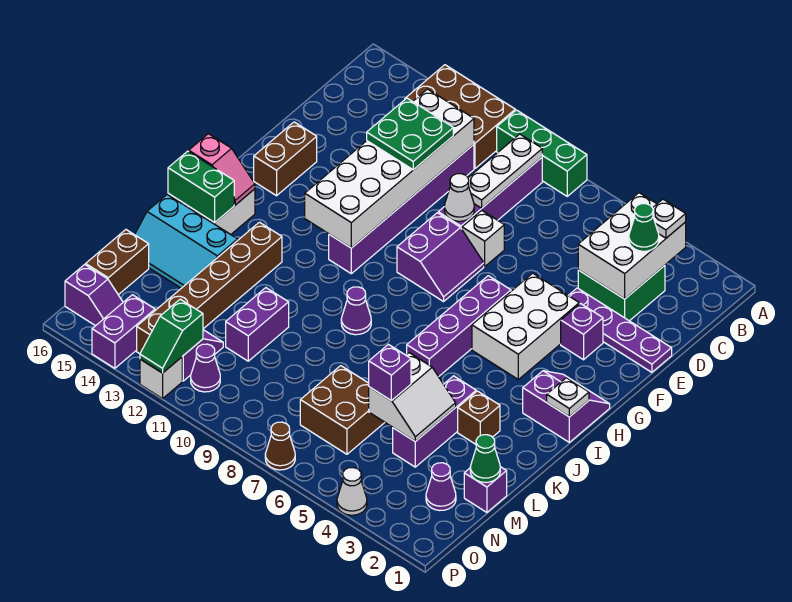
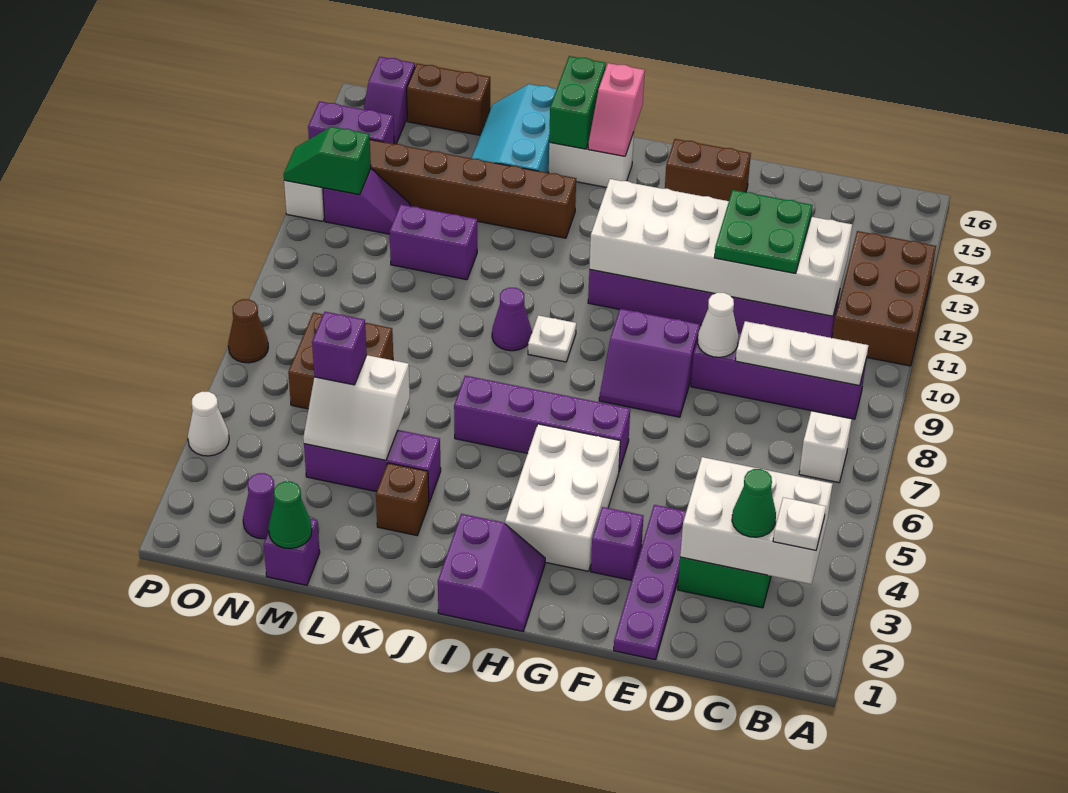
green 1x3 brick [497,110,587,196] -> none
white 1x1 brick [462,210,504,266] -> white 1x1 brick moved to [799,411,852,483]
white 2x3 brick [472,273,579,379] -> white 2x3 brick turned to [505,424,620,571]
white 1x1 plate [547,378,589,417] -> white 1x1 plate moved to [528,315,576,362]
purple 1x1 cone [191,344,220,392] -> none

